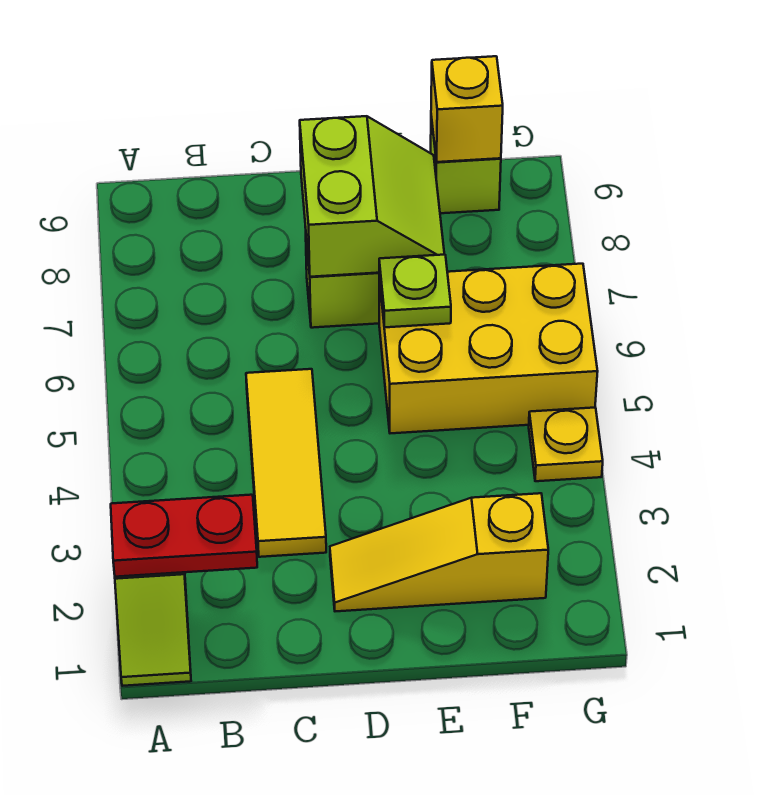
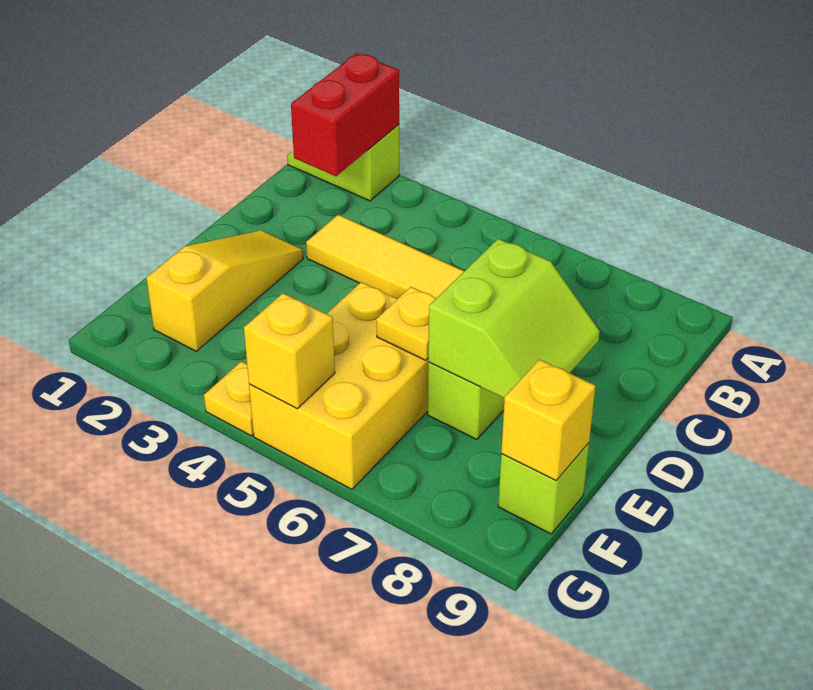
red 1x2 plate [111,495,257,577] -> red 1x2 brick [291,53,399,176]
lime 2x2 slope [300,116,445,277] -> lime 2x2 slope turned to [428,239,600,398]
lime 1x1 plate [379,255,451,327] -> yellow 1x1 plate [376,287,436,360]
none -> yellow 1x1 brick [244,293,335,409]

